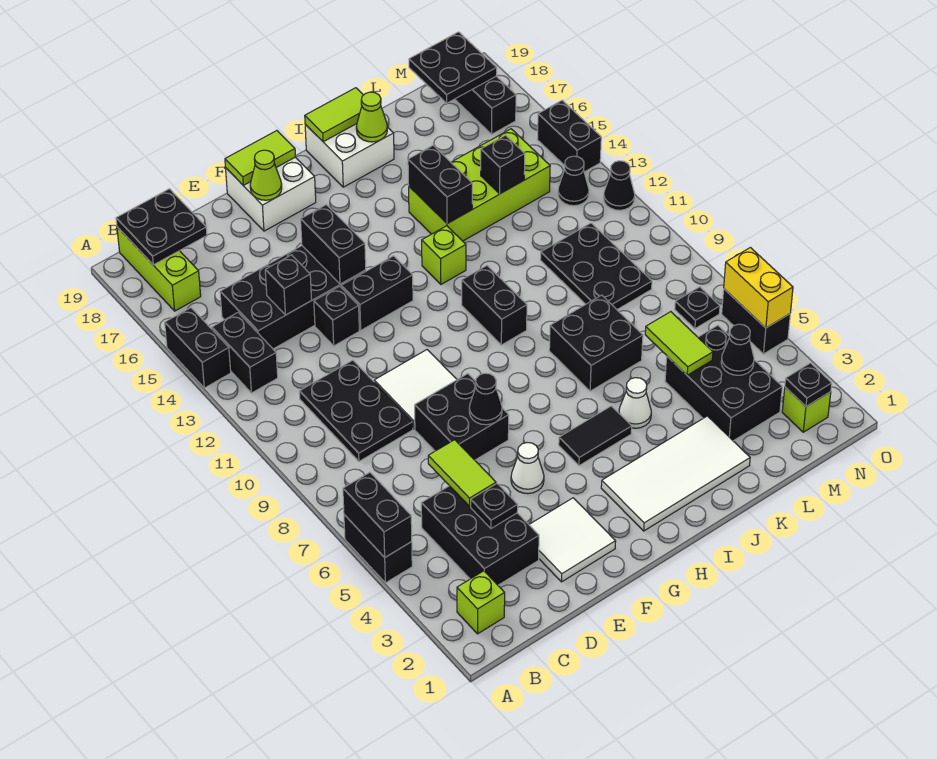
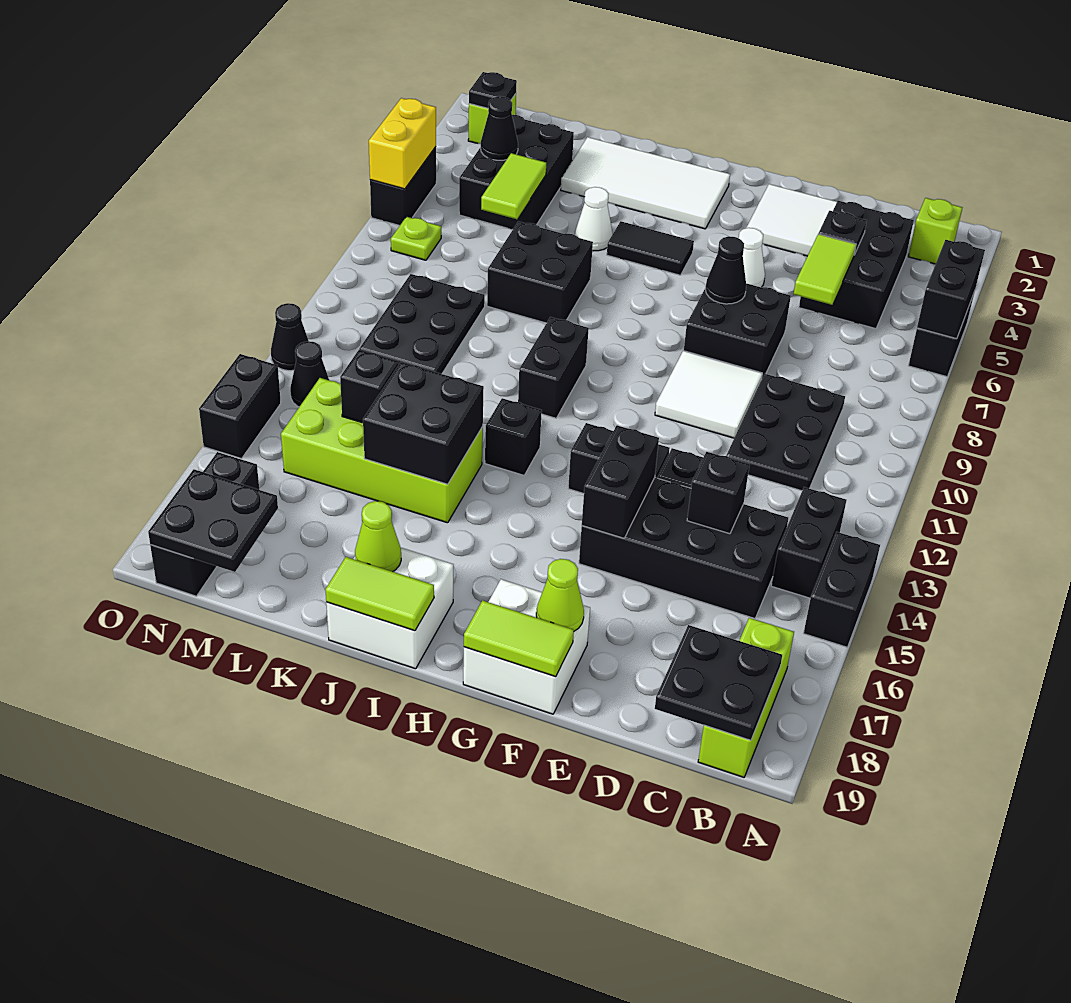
lime 1x1 brick [422,226,466,284] -> black 1x1 brick [485,398,542,475]
black 1x2 brick [408,145,472,224] -> black 2x2 brick [363,362,484,484]
black 1x1 plate [675,287,720,329] -> lime 1x1 plate [391,217,441,260]

